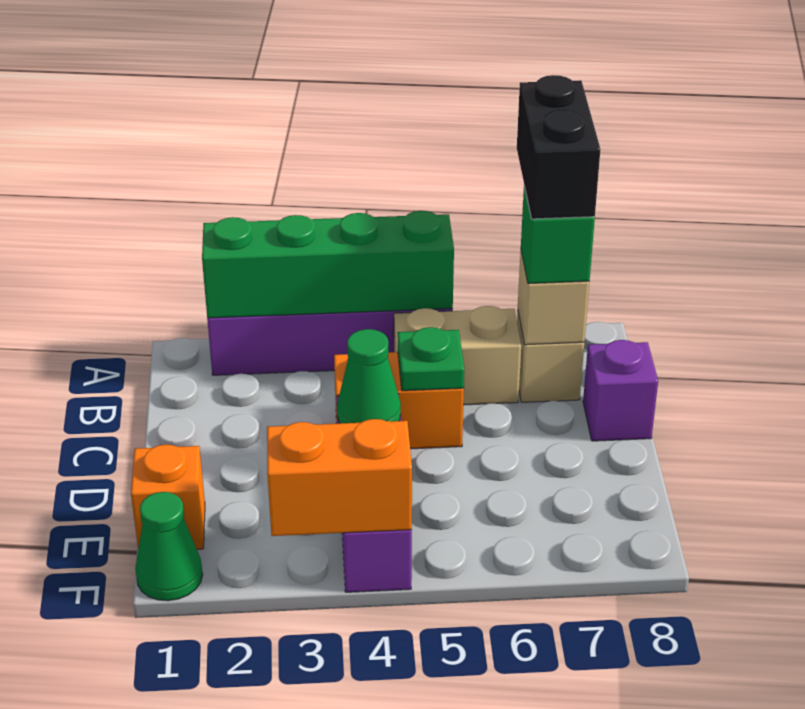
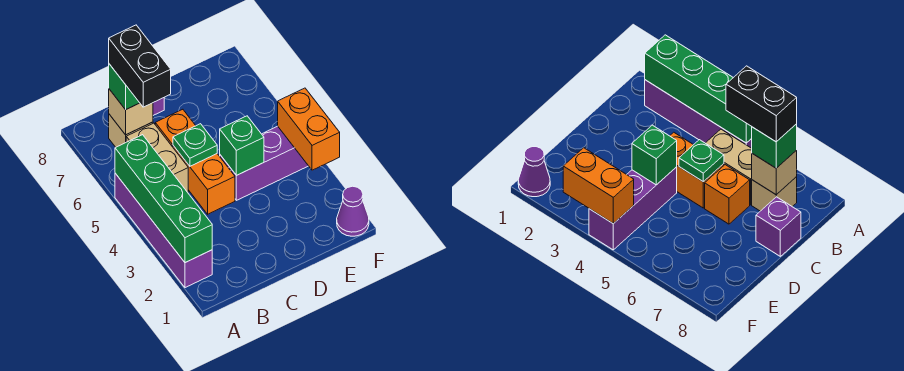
black 1x2 brick [517,75,601,219] -> black 1x2 brick turned to [109,25,171,107]
green 1x1 cone [337,329,401,423] -> green 1x1 brick [220,116,264,175]
orange 1x1 brick [131,444,205,549] -> orange 1x1 brick moved to [155,109,196,147]
green 1x1 cone [135,492,203,601] -> purple 1x1 cone [337,186,369,236]

